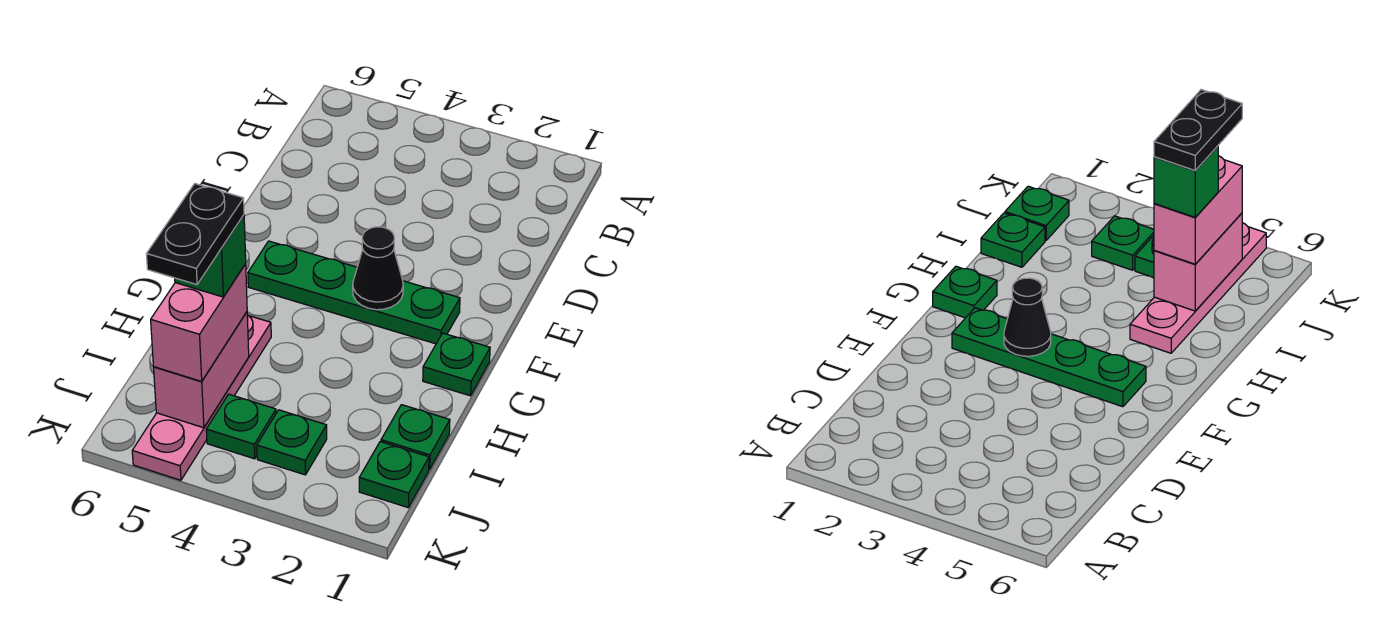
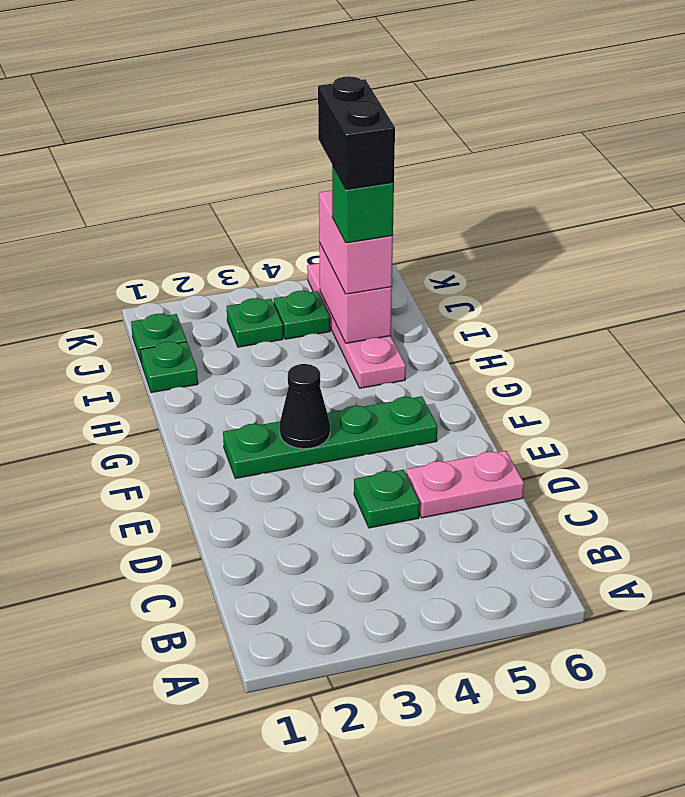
none -> pink 1x2 plate [406,451,524,518]
green 1x1 plate [423,333,490,396] -> green 1x1 plate moved to [354,470,420,528]
black 1x2 plate [147,184,244,285] -> black 1x2 brick [318,76,395,190]

